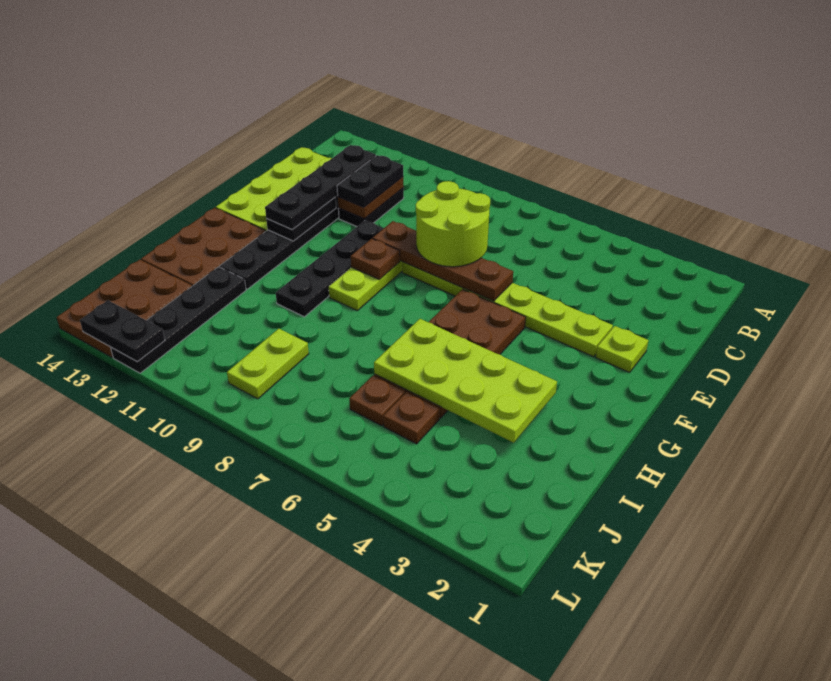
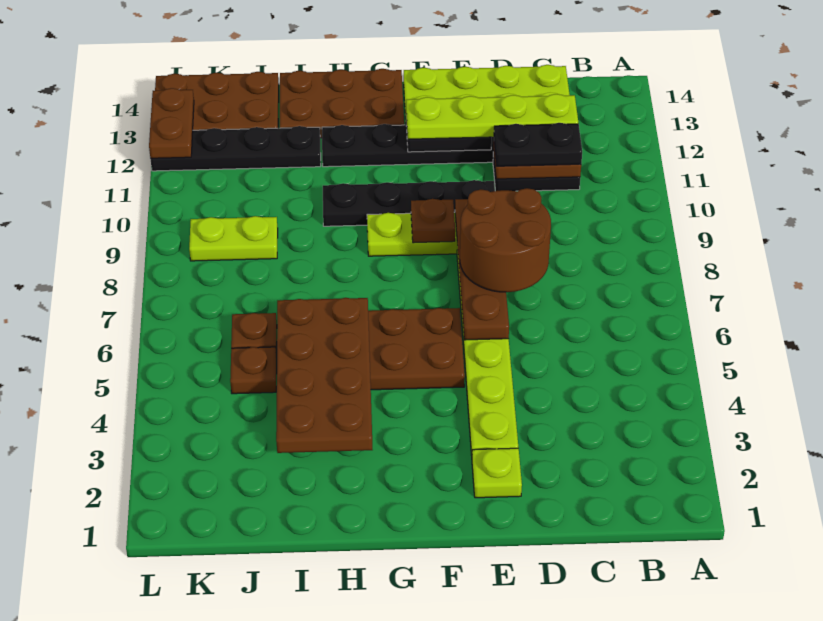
black 1x4 plate [265,145,376,230] -> lime 1x4 plate [406,94,578,139]
lime 2x2 round brick [416,181,490,267] -> brown 2x2 round brick [460,188,551,292]
lime 2x4 plate [374,319,557,443] -> brown 2x4 plate [276,298,372,453]
black 1x2 plate [80,300,165,362] -> brown 1x2 plate [149,88,194,158]

